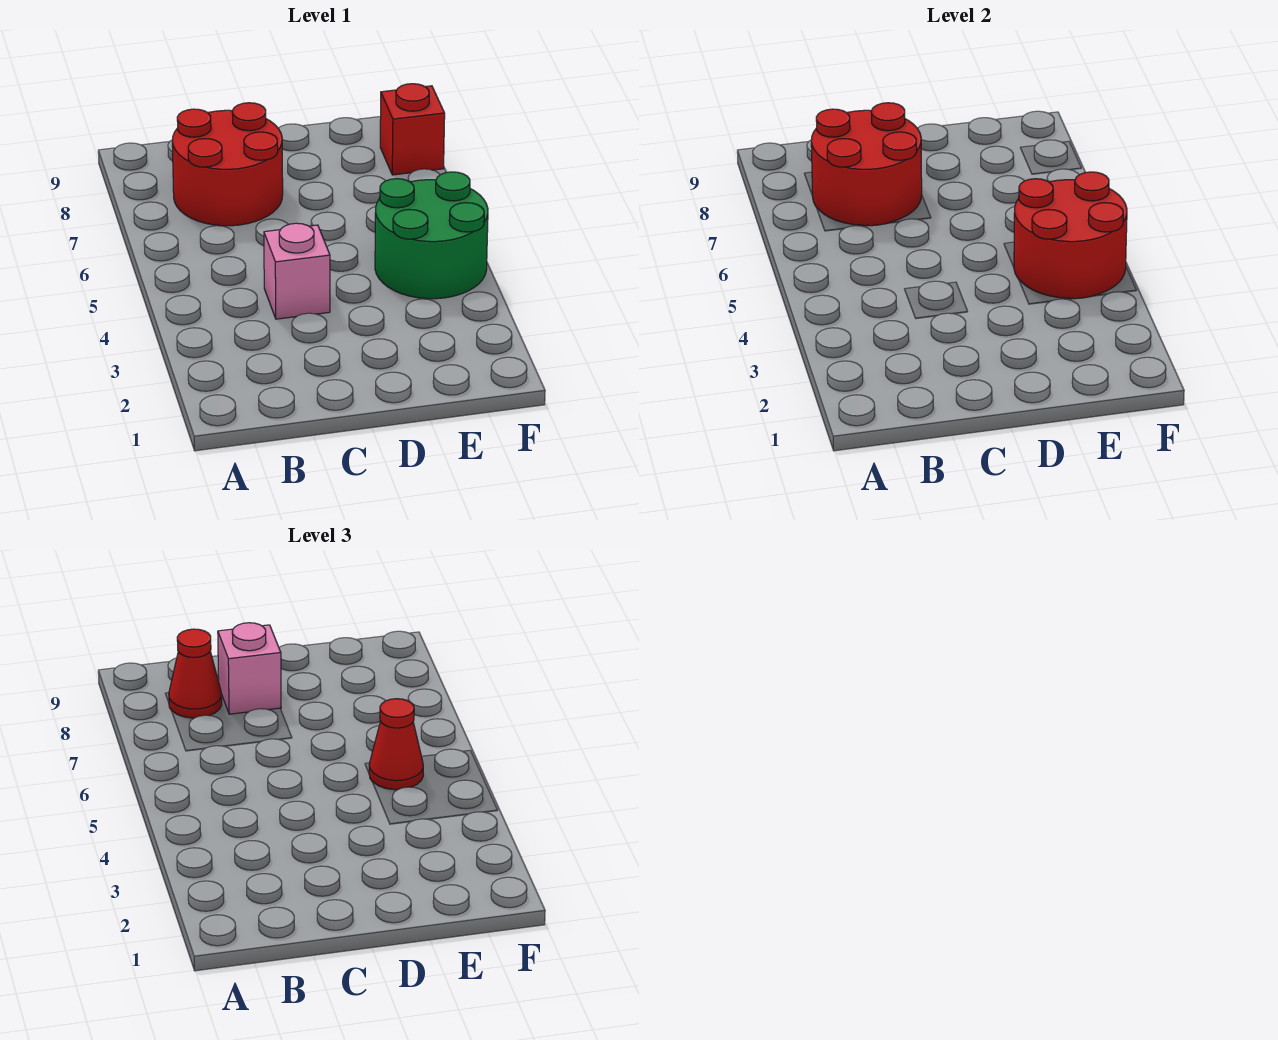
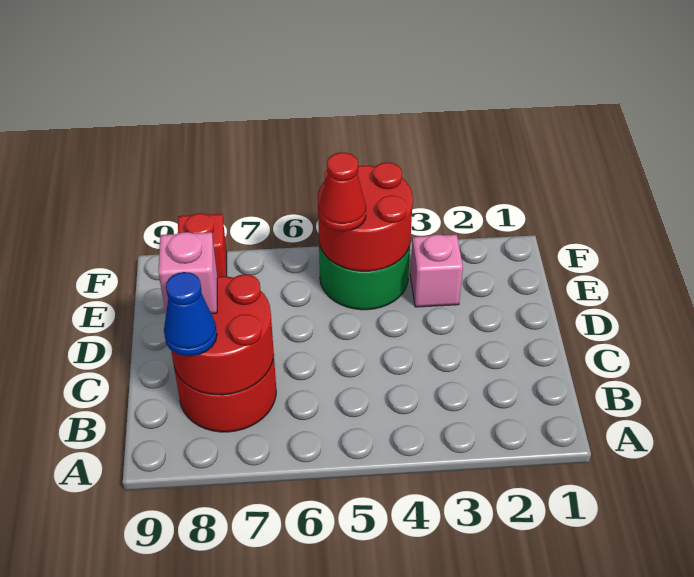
red 1x1 cone [169,629,222,718] -> blue 1x1 cone [164,272,217,356]
pink 1x1 brick [264,223,330,319] -> pink 1x1 brick moved to [410,234,463,307]

